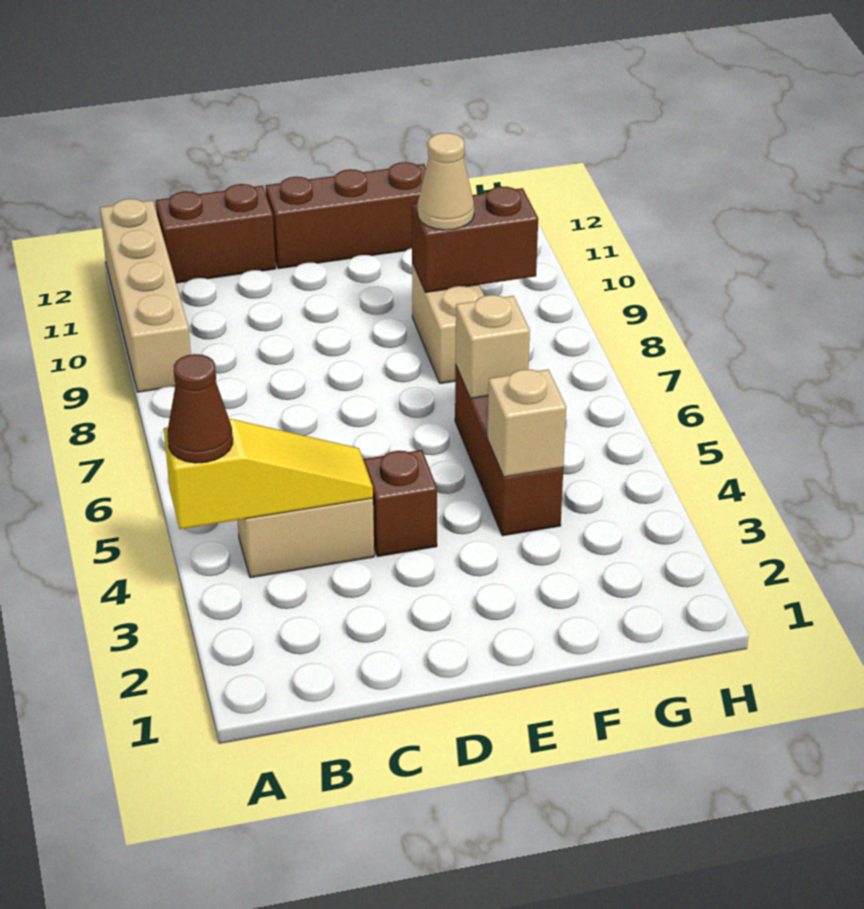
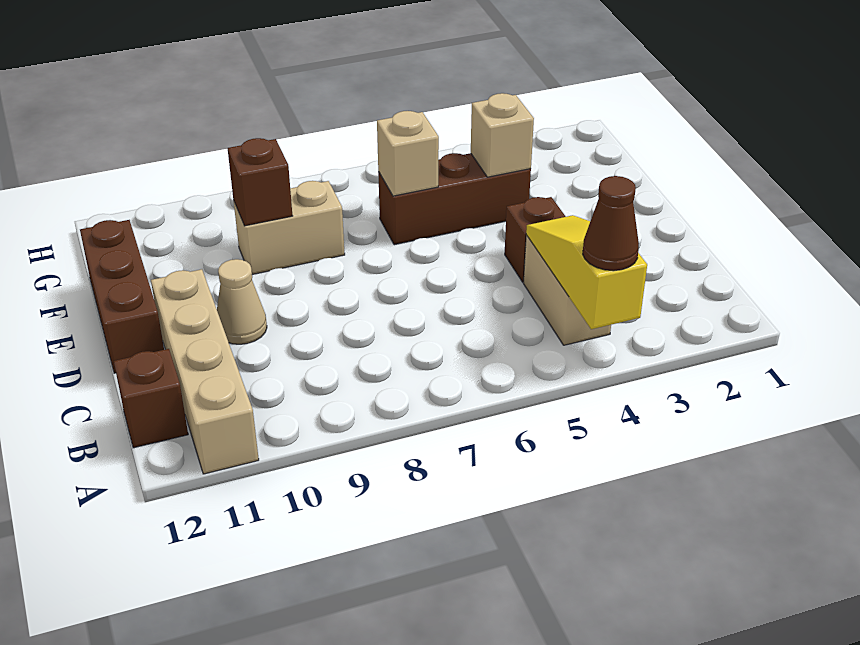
tan 1x4 brick [100,199,191,392] -> tan 1x4 brick turned to [151,269,259,474]
brown 1x2 brick [156,184,276,283] -> brown 1x1 brick [114,349,188,448]
brown 1x2 brick [412,187,538,292] -> brown 1x1 brick [228,138,292,226]
tan 1x1 cone [418,133,474,230] -> tan 1x1 cone moved to [217,259,267,344]

